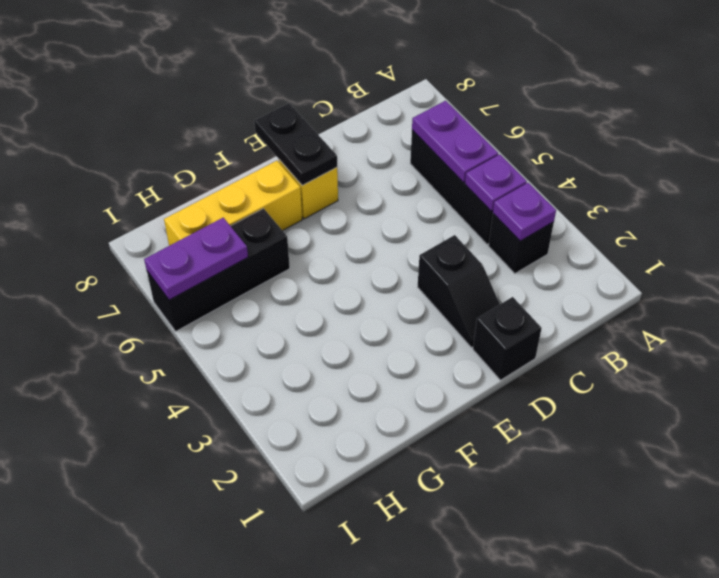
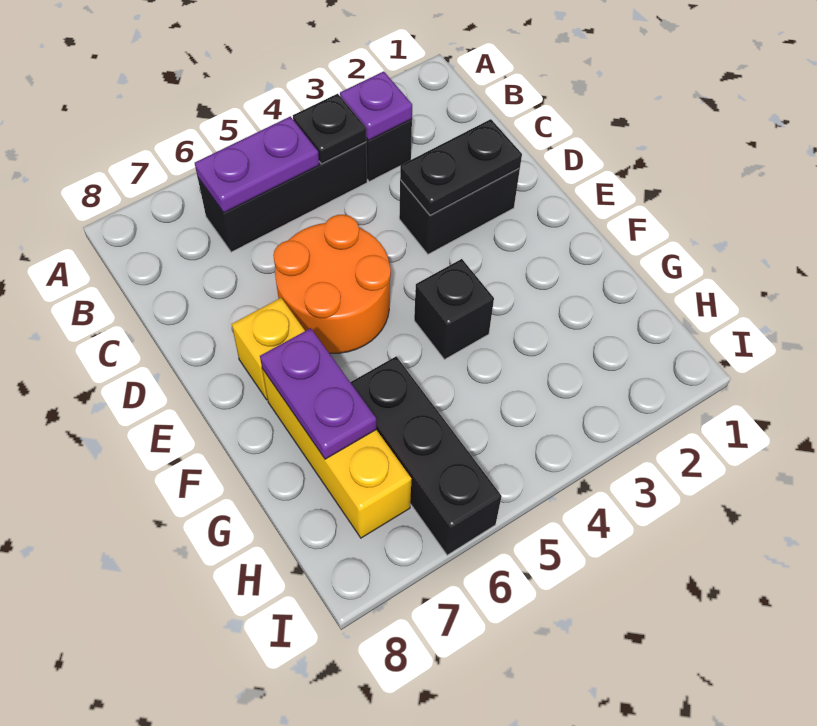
purple 1x1 plate [465,154,527,211] -> black 1x1 plate [293,94,366,164]
black 1x1 brick [473,297,542,380] -> black 1x1 brick moved to [414,259,494,359]
black 1x2 slope [418,235,500,348] -> black 1x2 brick [399,168,520,254]
none -> orange 2x2 round brick [273,215,391,353]
black 1x2 plate [254,103,337,186] -> black 1x2 plate moved to [400,119,522,215]
purple 1x2 plate [144,218,248,300] -> purple 1x2 plate moved to [260,328,376,459]

